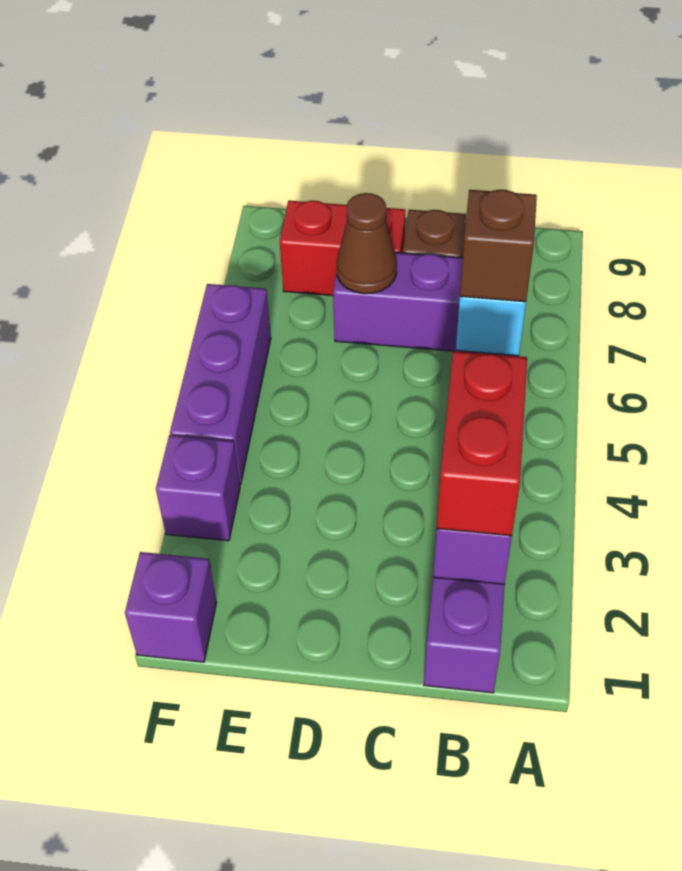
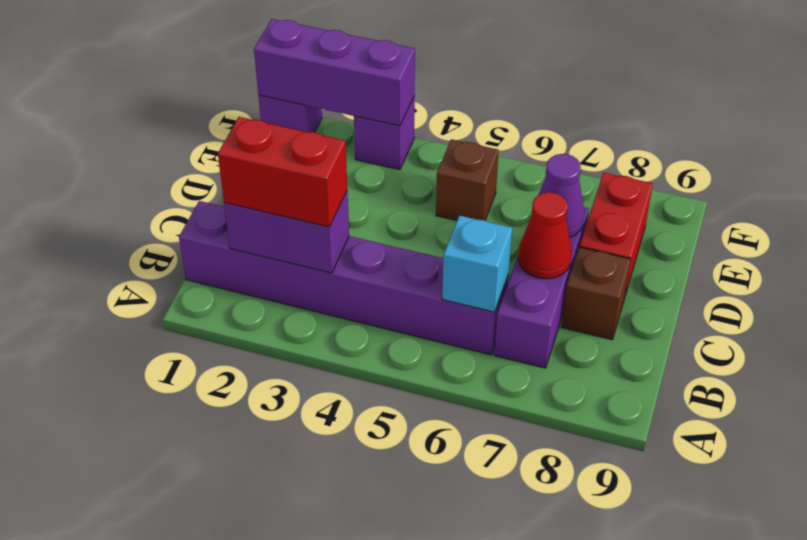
brown 1x1 brick [460,190,537,302] -> brown 1x1 brick moved to [436,139,499,220]
none -> red 1x1 cone [518,192,572,279]
brown 1x1 cone [337,193,397,294] -> purple 1x1 cone [538,154,585,238]
purple 1x3 brick [170,284,271,485] -> purple 1x3 brick moved to [254,19,415,126]

